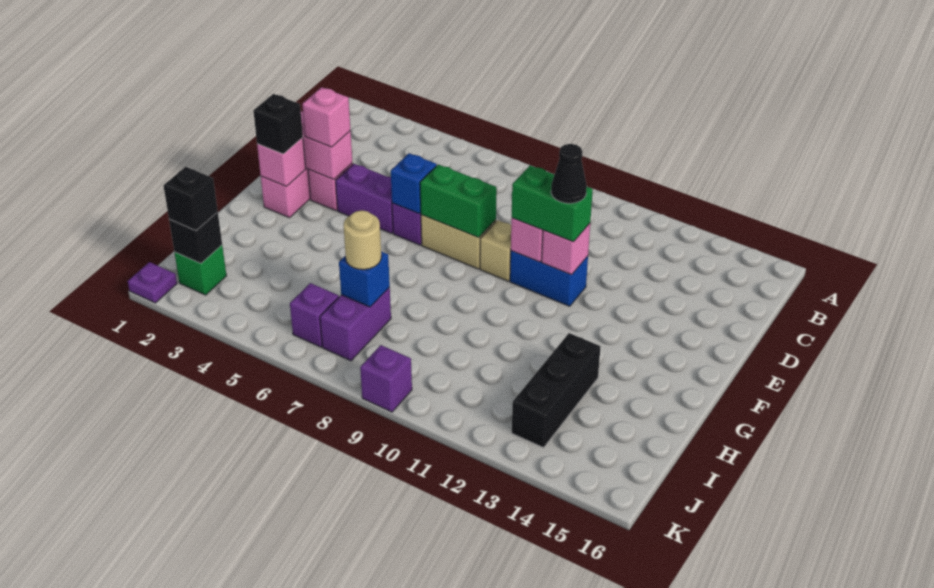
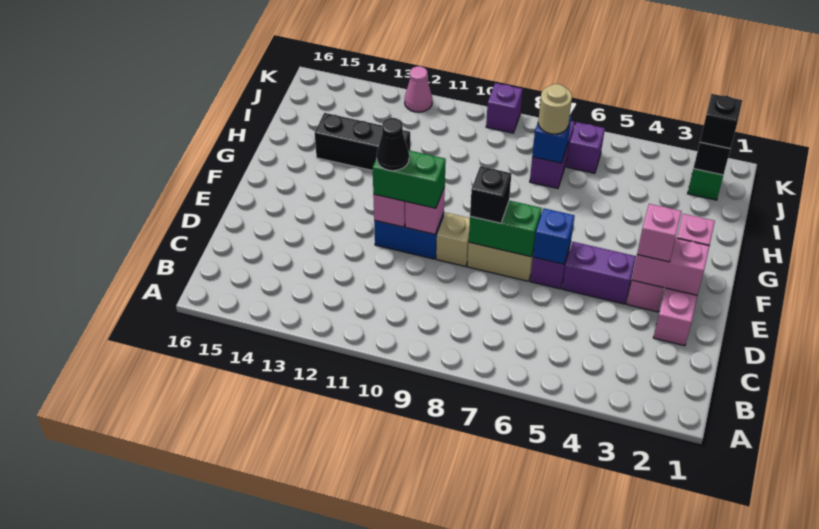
black 1x1 brick [253,94,303,154] -> black 1x1 brick moved to [470,166,512,223]
black 1x3 brick [512,333,601,448] -> black 1x3 brick turned to [315,113,410,171]
purple 1x1 plate [128,262,177,303] -> none
none -> pink 1x1 cone [405,66,432,112]

